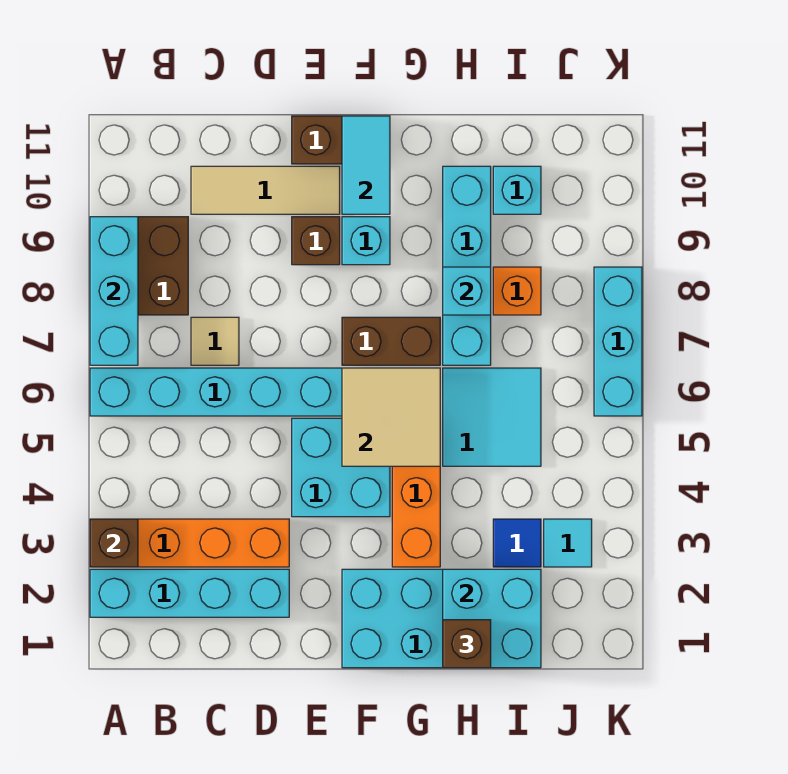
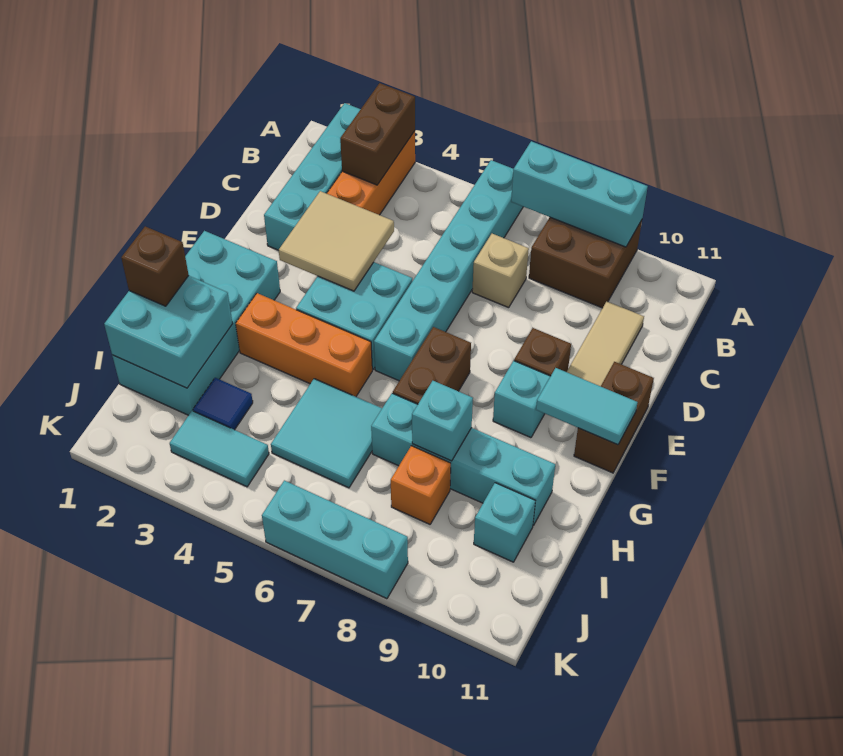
brown 1x1 brick [90,519,138,567] -> brown 1x2 brick [340,83,415,185]
tan 1x1 tile [191,317,239,365] -> tan 1x1 brick [472,234,529,308]
tan 2x2 tile [342,368,440,466] -> tan 2x2 tile moved to [279,191,394,291]
cyan 1x1 tile [544,519,592,567] -> cyan 1x2 tile [170,411,269,487]

